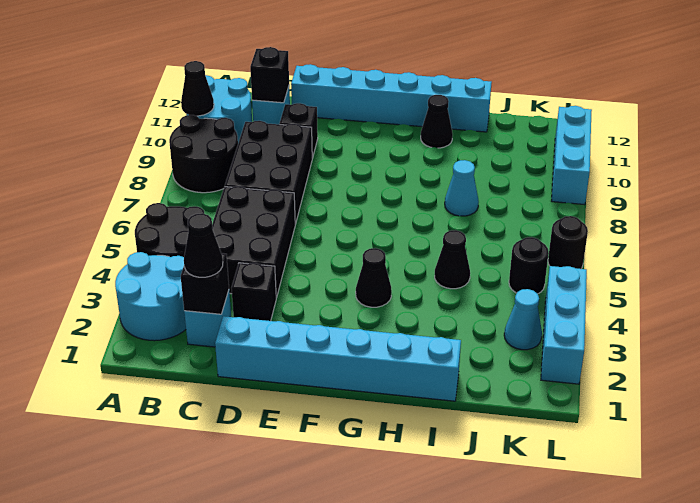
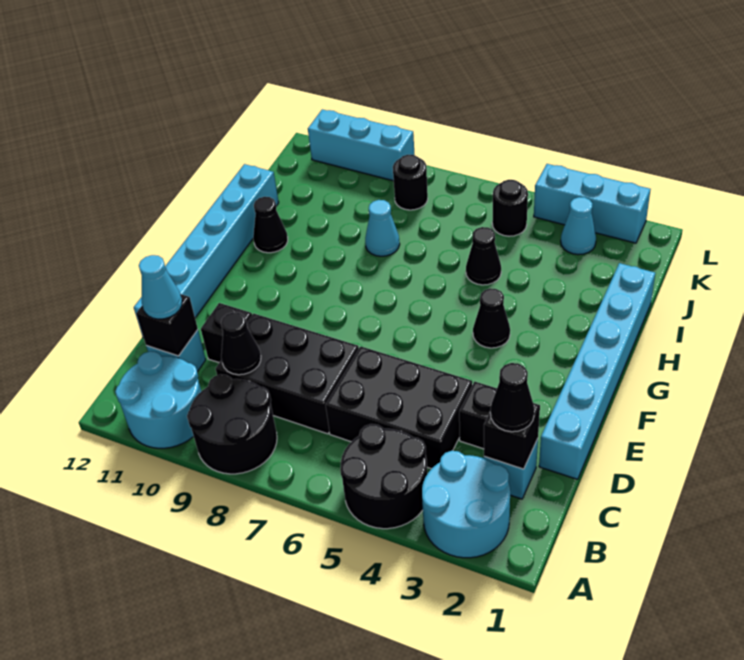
black 1x1 cone [181,61,214,116] -> black 1x1 cone moved to [221,312,261,375]
none -> cyan 1x1 cone [139,255,182,319]
black 1x1 round brick [548,216,588,269] -> black 1x1 round brick moved to [393,155,428,210]

